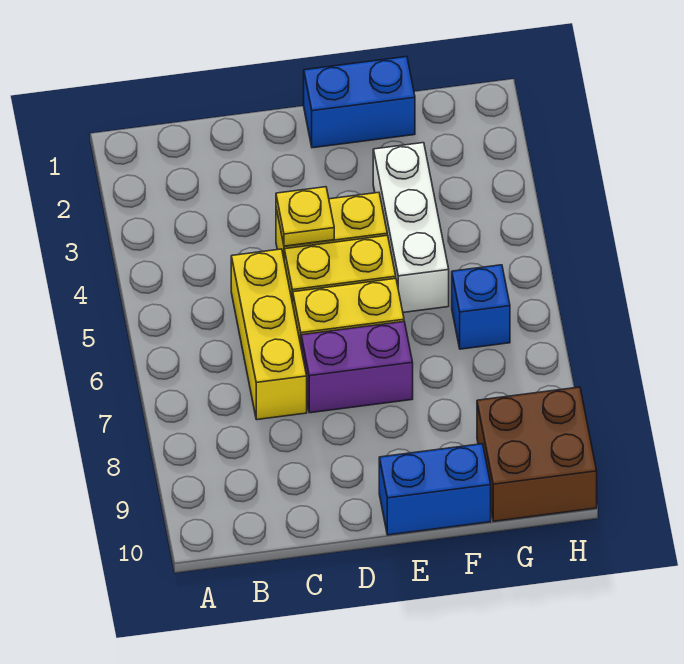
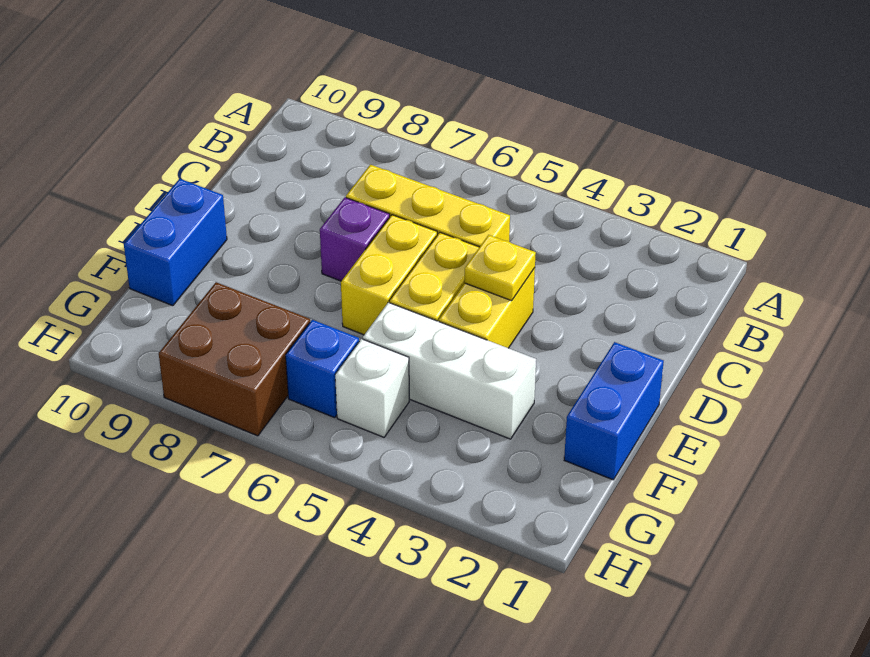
purple 1x2 brick [301,322,413,413] -> purple 1x1 brick [320,197,390,281]
none -> white 1x1 brick [335,339,409,437]
brown 2x2 brick [477,387,597,521] -> brown 2x2 brick moved to [159,282,310,436]

